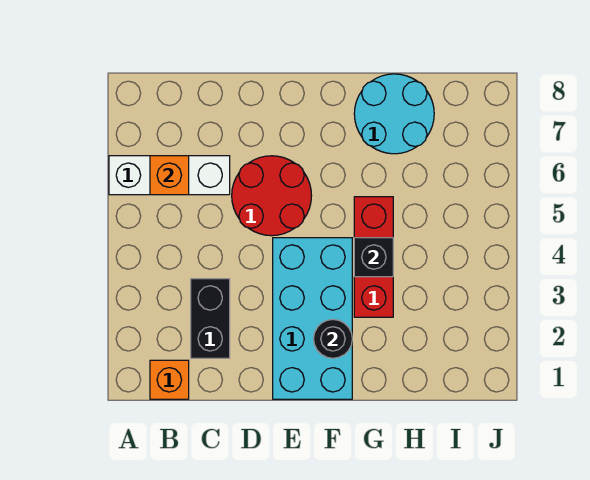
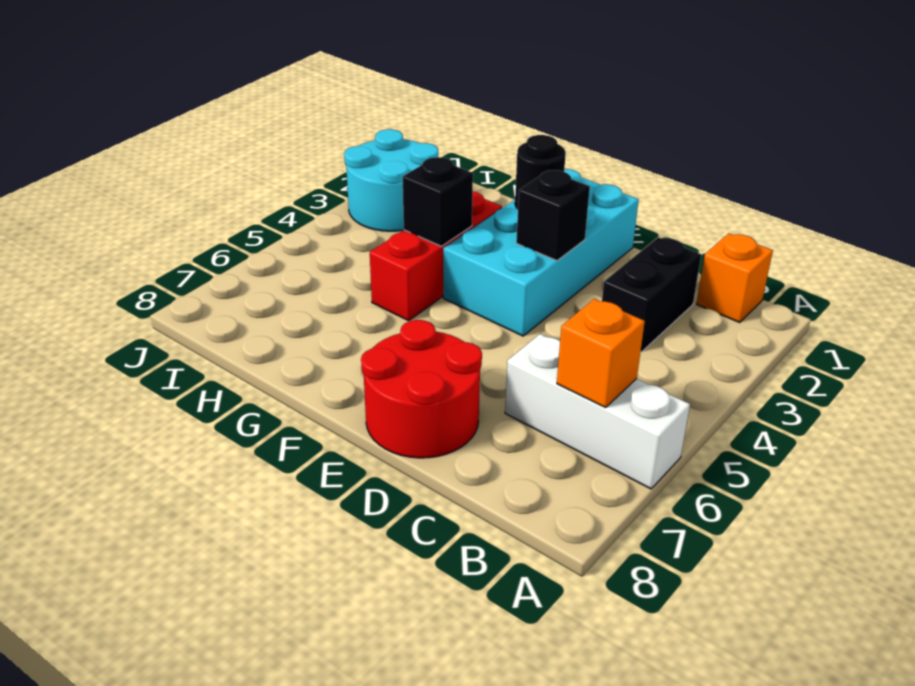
red 2x2 round brick [232,156,312,236] -> red 2x2 round brick moved to [361,320,482,458]
none -> black 1x1 brick [516,170,590,261]
cyan 2x2 round brick [354,74,434,154] -> cyan 2x2 round brick moved to [344,129,438,231]

